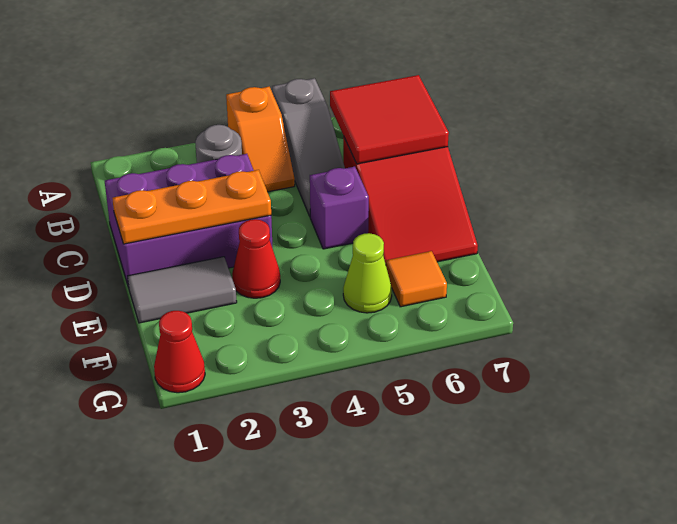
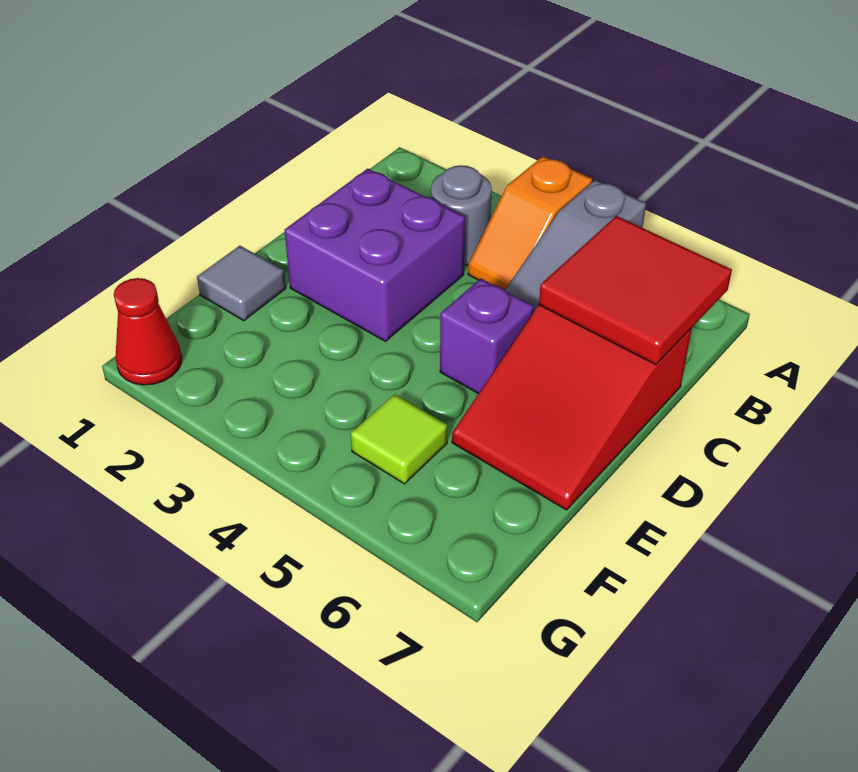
purple 2x3 brick [105,154,273,287] -> purple 2x2 brick [285,169,465,341]
orange 1x3 plate [112,170,271,244] -> none
grey 1x2 tile [127,257,237,323] -> grey 1x1 tile [197,246,286,321]
red 1x1 cone [232,219,280,298] -> none
lime 1x1 cone [343,233,392,313] -> lime 1x1 tile [351,394,448,484]
orange 1x1 tile [386,251,447,307] -> none

